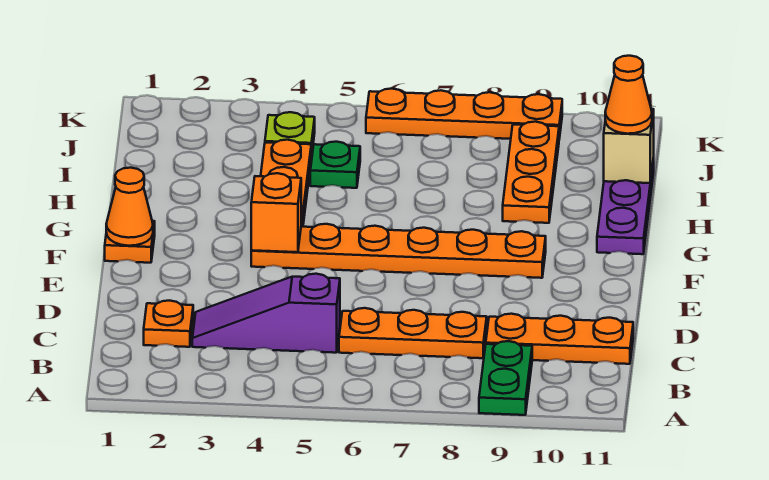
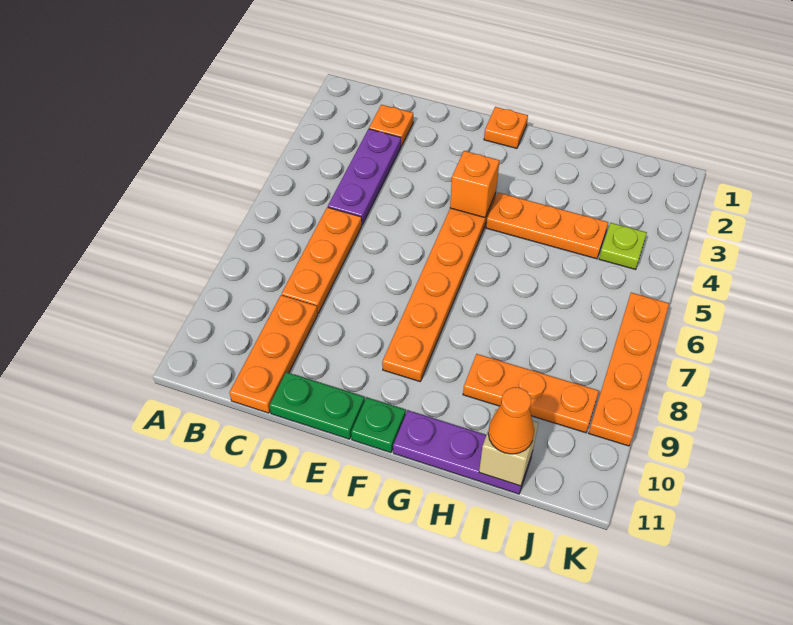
green 1x2 plate [479,341,532,415] -> green 1x2 plate moved to [269,372,365,439]
purple 1x3 slope [192,274,340,353] -> purple 1x3 plate [328,129,401,225]
orange 1x1 cone [106,168,153,246] -> none
green 1x1 plate [310,142,360,188] -> green 1x1 plate moved to [351,397,406,453]

